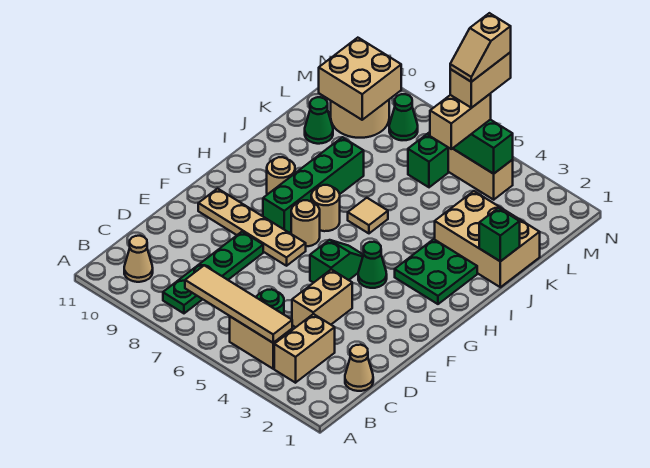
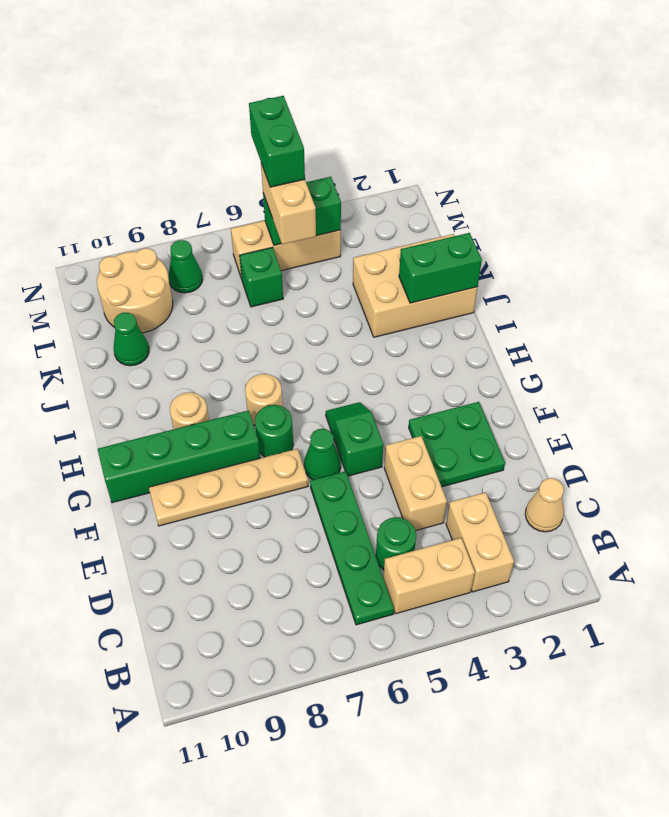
tan 1x4 tile [185,265,292,343] -> none
green 1x4 plate [163,232,263,313] -> green 1x4 plate moved to [310,471,394,625]
tan 1x1 cone [124,236,153,282] -> none
green 1x1 cone [358,242,387,288] -> green 1x1 cone moved to [304,429,341,480]
tan 1x1 round brick [291,200,320,246] -> green 1x1 round brick [255,405,293,457]
green 1x4 brick [263,137,364,233] -> green 1x4 brick turned to [98,410,260,503]
green 2x2 plate [395,239,477,304] -> green 2x2 plate moved to [409,402,505,487]
tan 1x1 tile [348,198,388,233] -> none
green 1x1 brick [479,208,520,261] -> green 1x2 brick [399,233,482,303]
tan 2x2 brick [319,38,401,120] -> none
tan 1x2 brick [450,52,511,108] -> green 1x2 brick [249,96,305,187]
tan 1x2 slope [450,13,511,82] -> none

